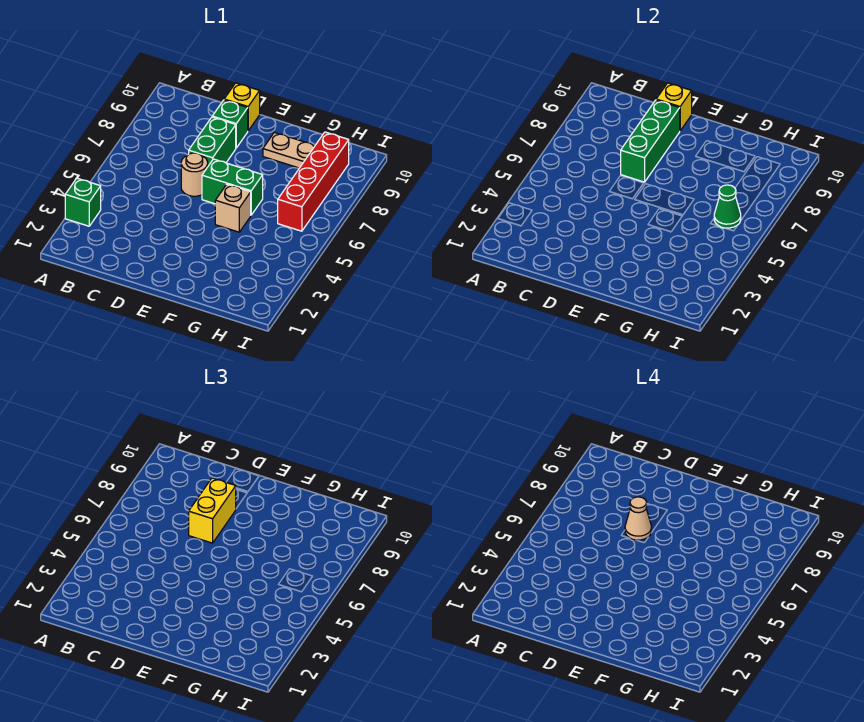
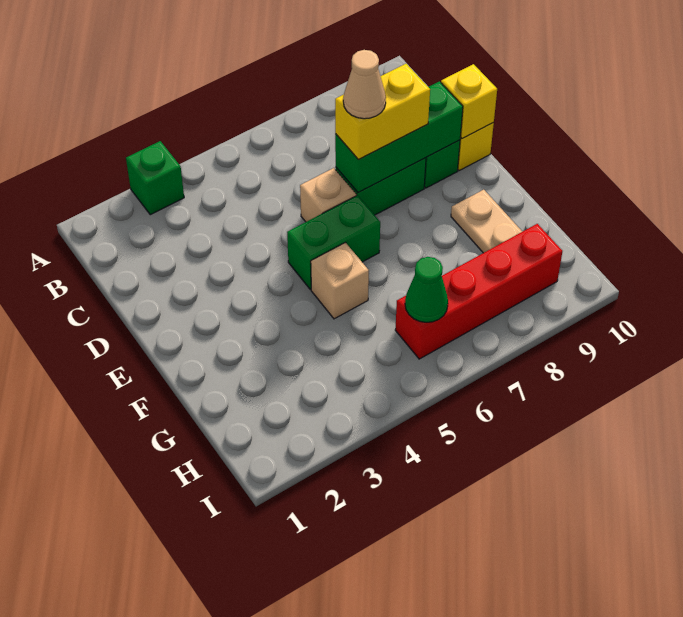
tan 1x1 round brick [181,153,208,196] -> tan 1x1 brick [300,168,356,222]
green 1x2 brick [202,159,263,215] -> green 1x2 brick turned to [287,195,380,290]

